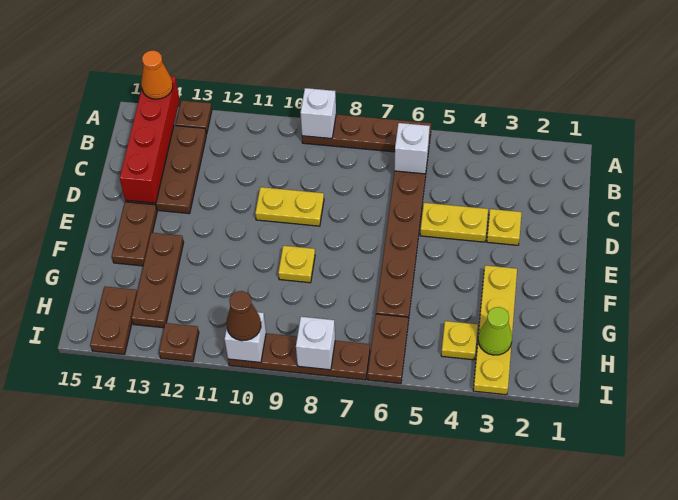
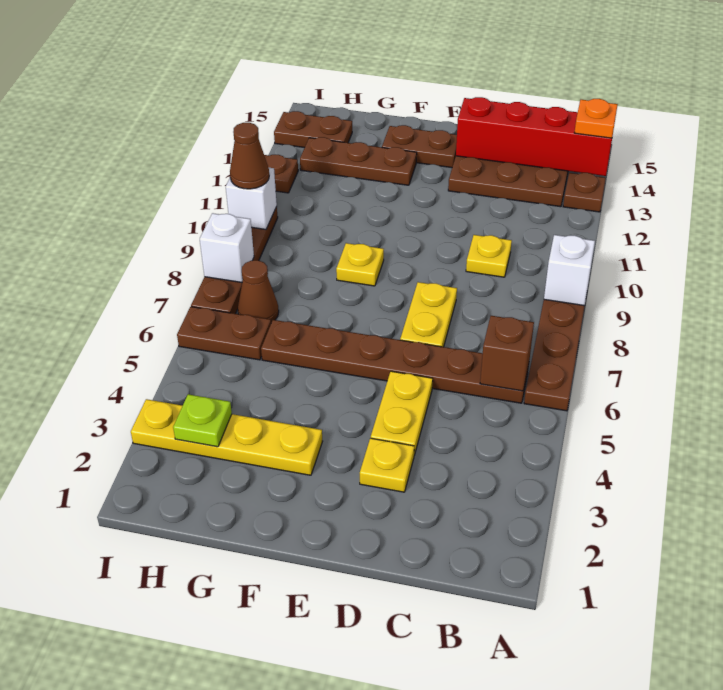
orange 1x1 cone [141,50,173,99] -> orange 1x1 plate [574,99,618,138]
white 1x1 brick [394,123,430,174] -> brown 1x1 brick [480,316,534,391]
yellow 1x2 plate [255,187,324,226] -> yellow 1x2 plate moved to [400,282,457,347]
lime 1x1 cone [478,307,512,355] -> lime 1x1 plate [173,394,232,447]
yellow 1x1 plate [441,321,478,360] -> yellow 1x1 plate moved to [466,235,512,277]
none -> brown 1x1 cone [238,260,279,323]

